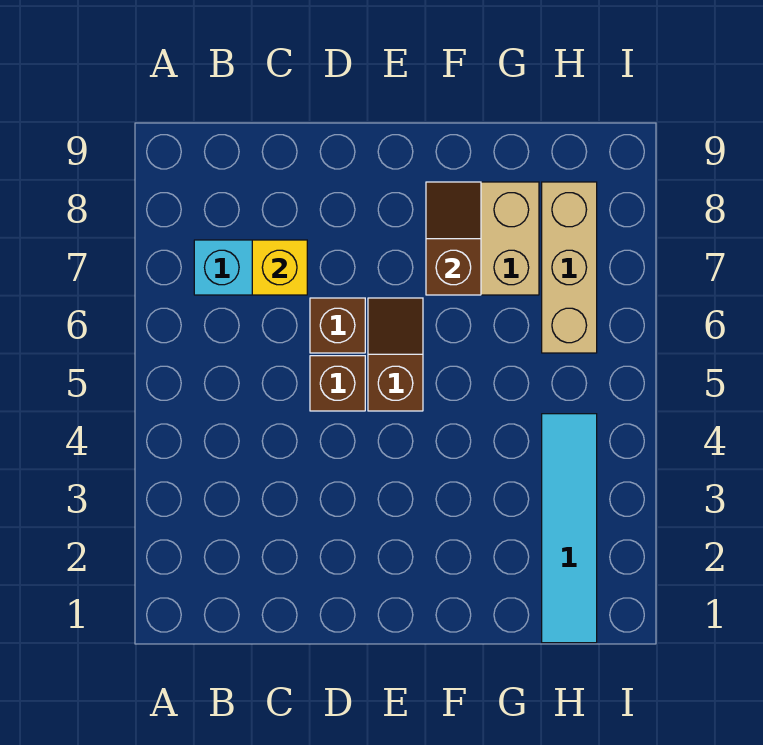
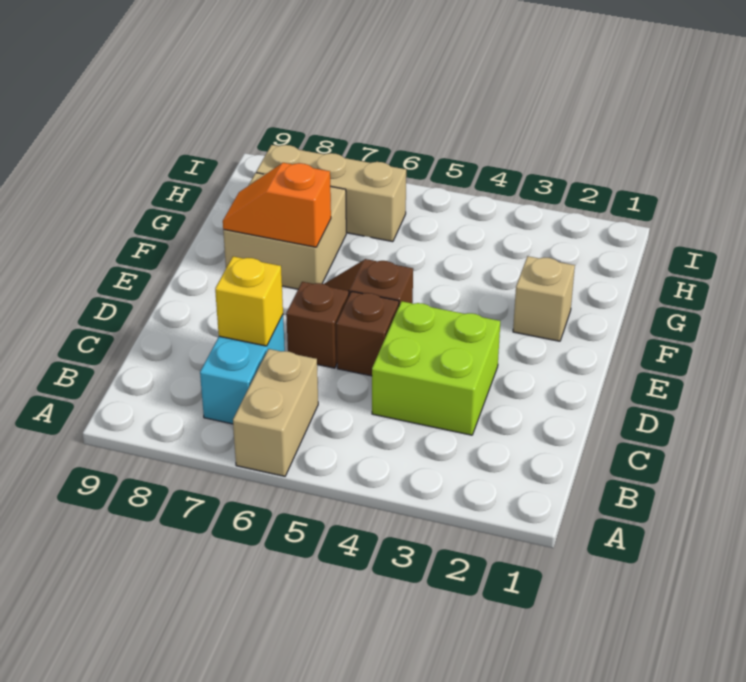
none -> tan 1x2 brick [233,349,318,476]
none -> lime 2x2 brick [372,301,500,435]
none -> tan 1x1 brick [513,256,575,341]
brown 1x2 slope [426,182,481,295] -> orange 1x2 slope [223,163,331,247]
cyan 1x4 tile [542,414,597,643] -> none

